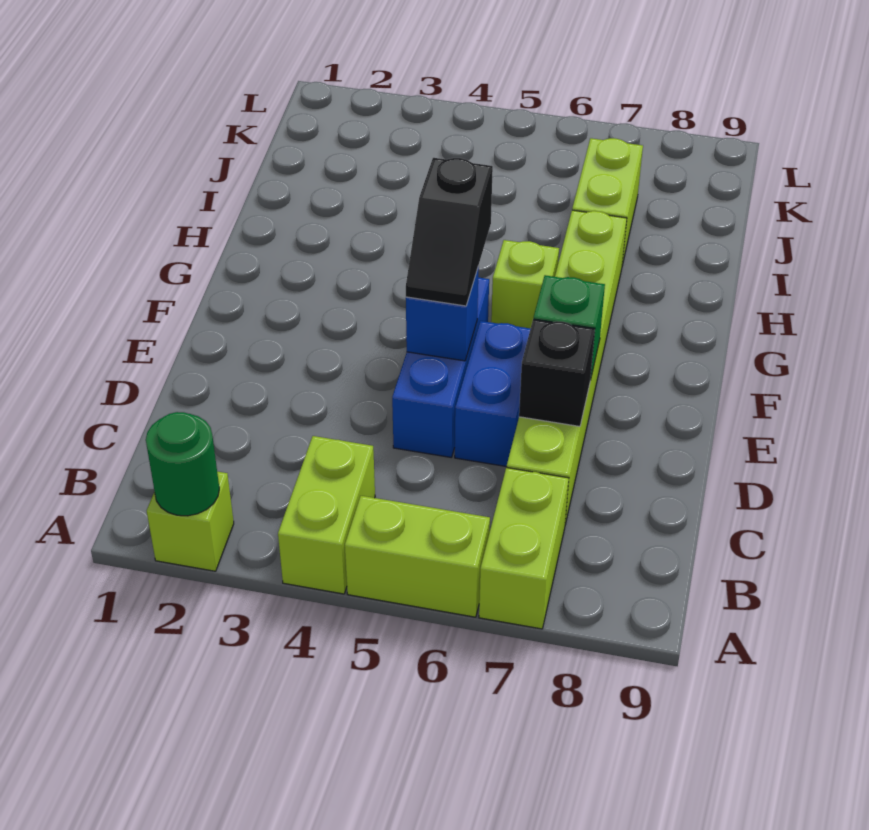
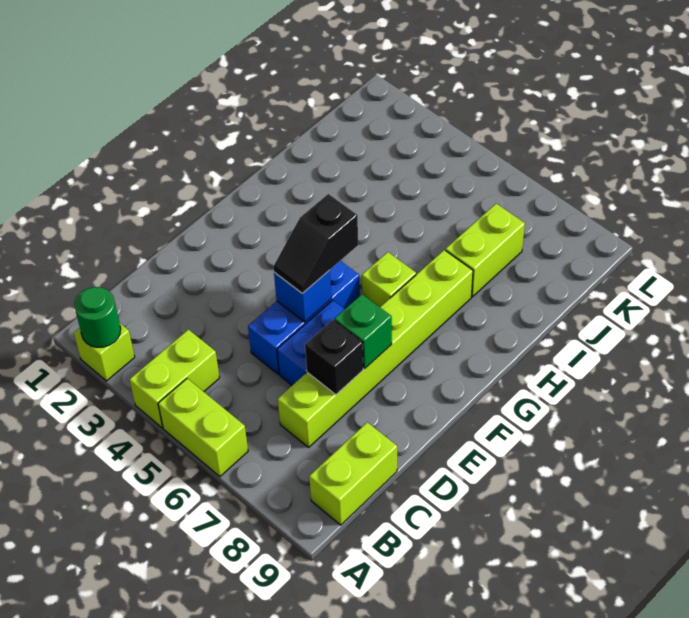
lime 1x2 brick [479,468,569,629] -> lime 1x2 brick moved to [309,422,397,525]

